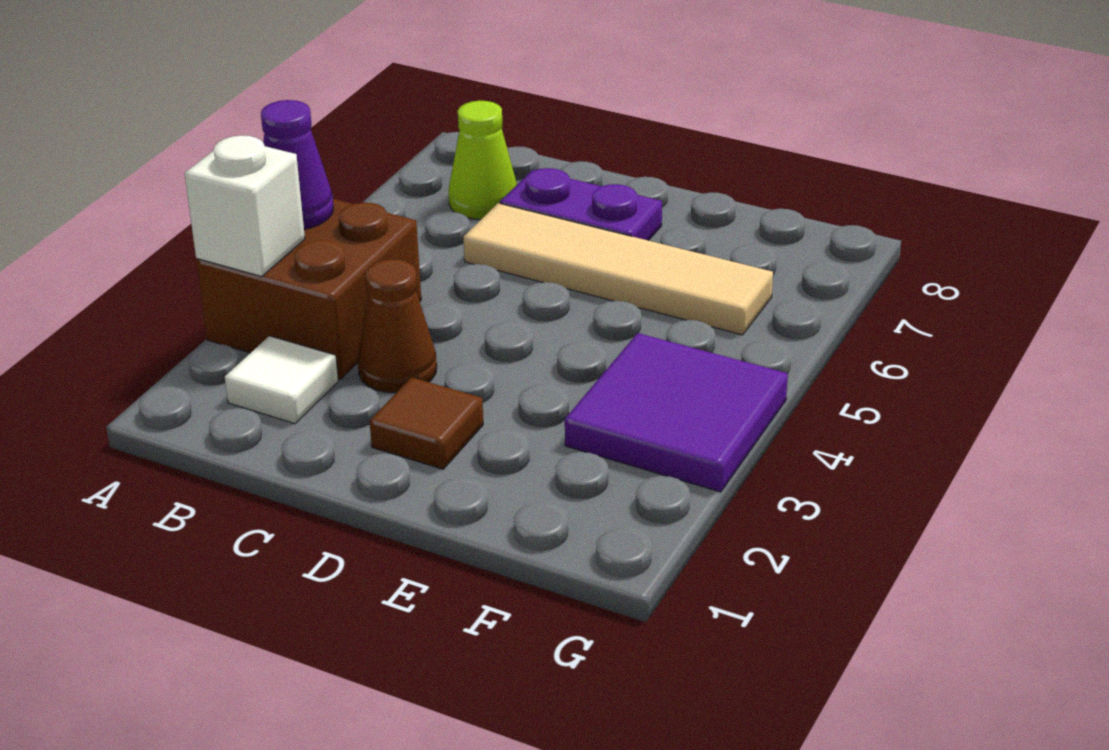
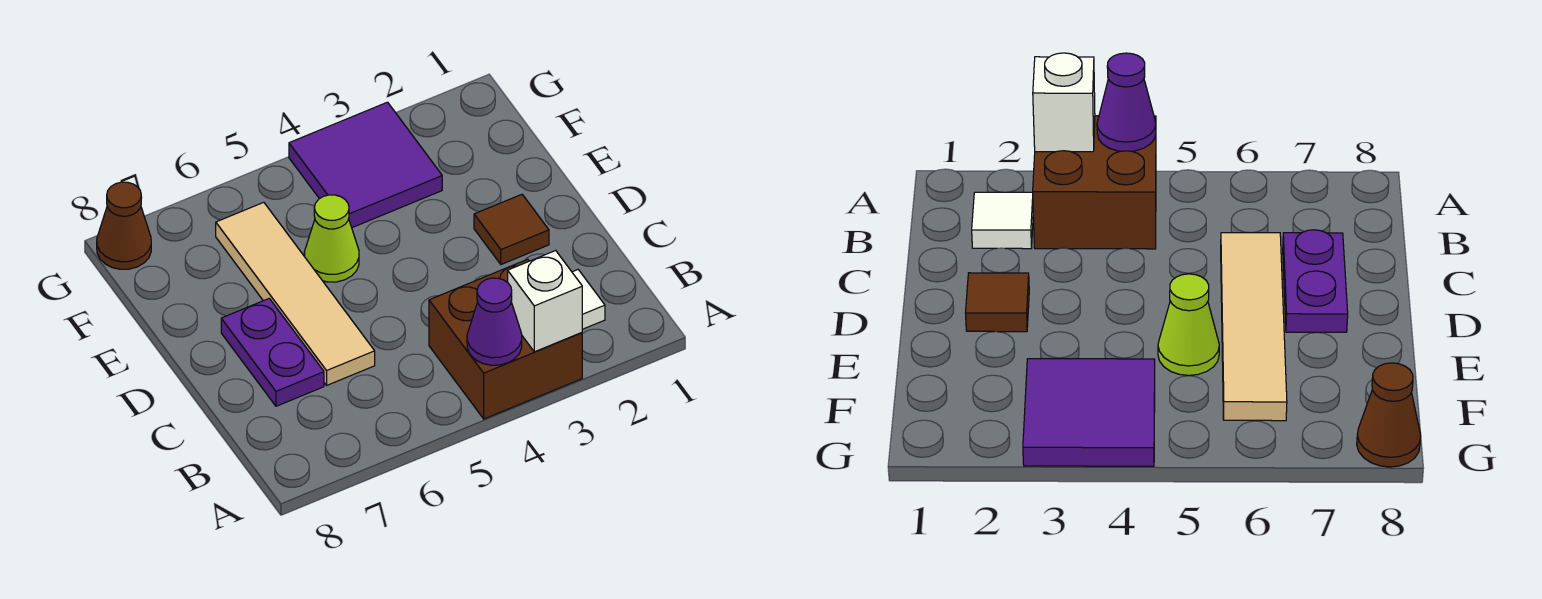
lime 1x1 cone [449,101,517,219] -> lime 1x1 cone moved to [304,195,359,282]
brown 1x1 cone [358,259,437,393] -> brown 1x1 cone moved to [97,182,151,269]

